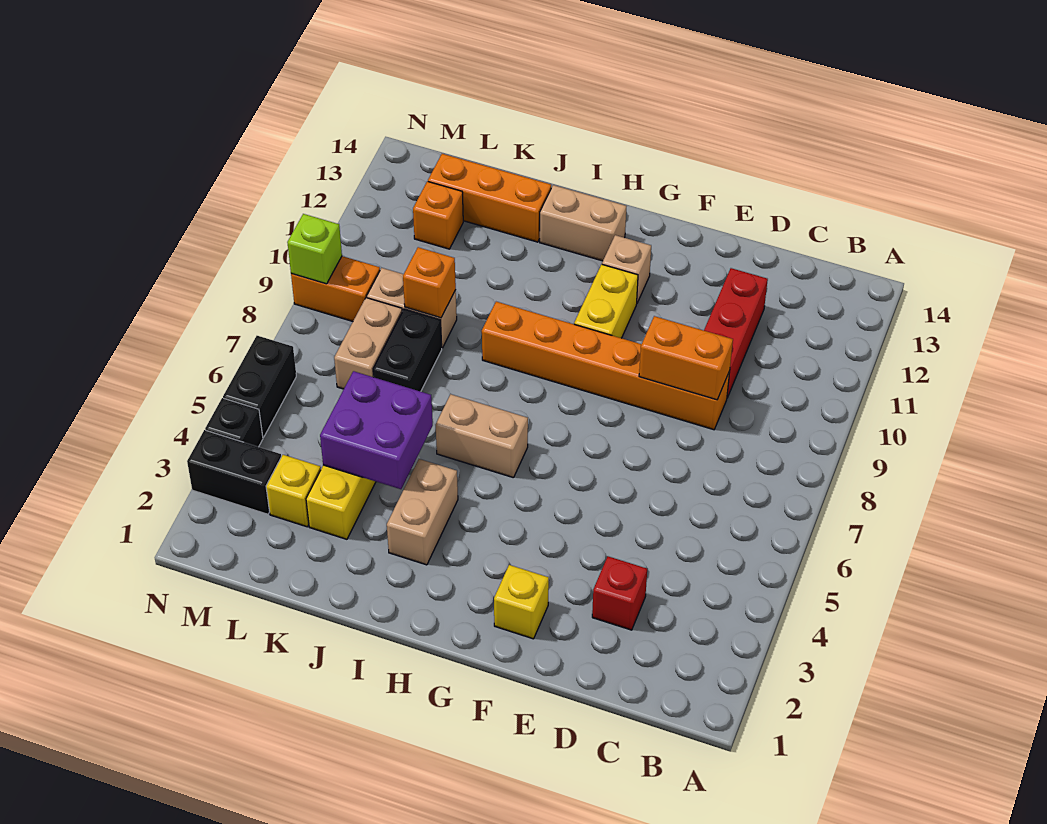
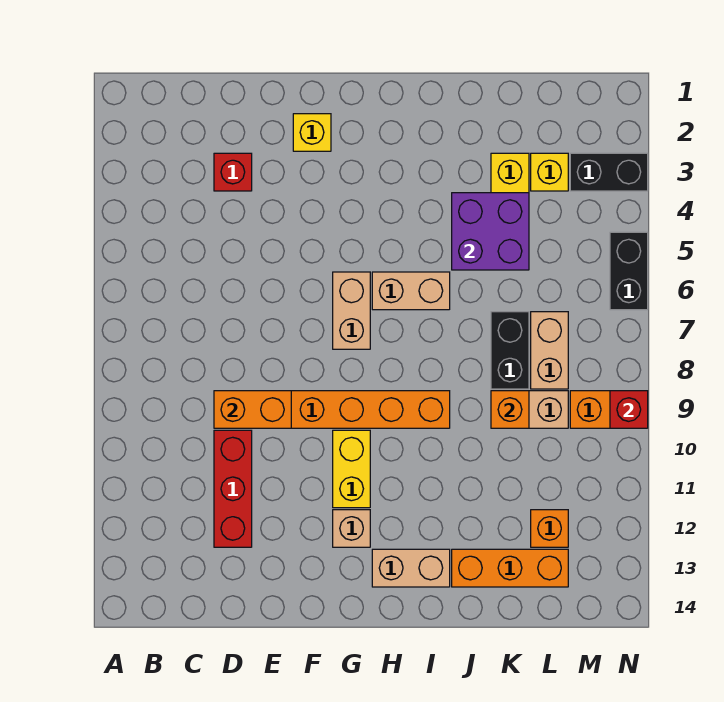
tan 1x2 brick [387,459,458,565] -> tan 1x2 brick moved to [333,272,370,349]
black 1x1 brick [205,398,263,447] -> none
lime 1x1 brick [287,214,342,284] -> red 1x1 brick [610,391,648,428]

